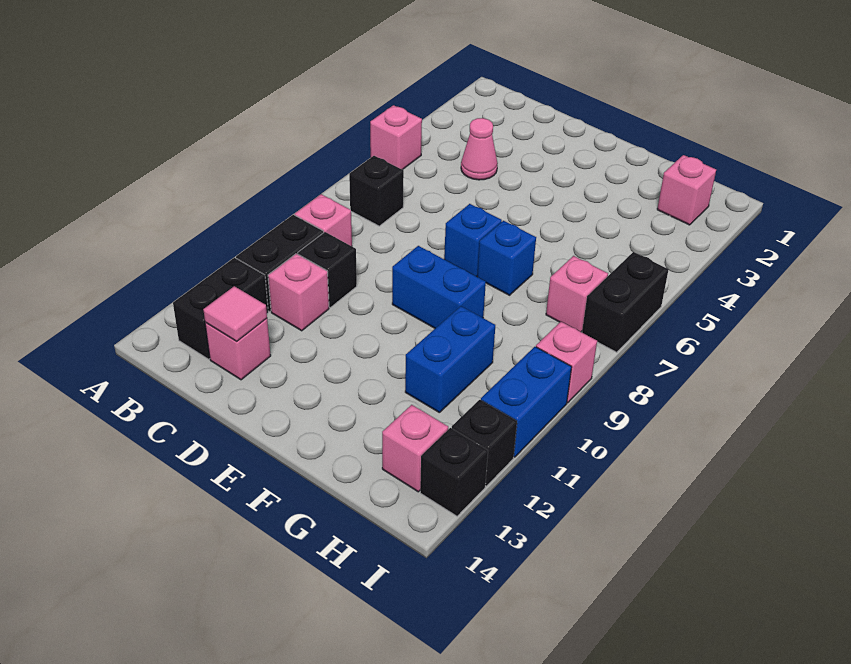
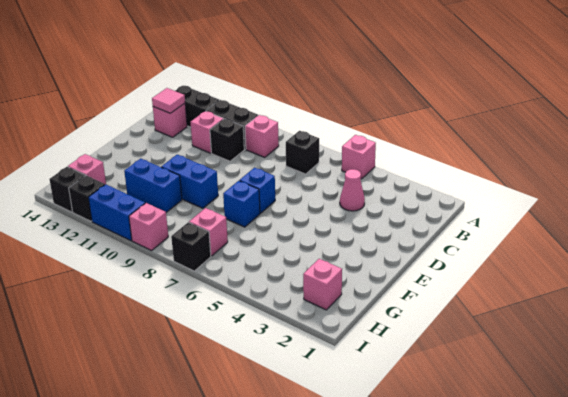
blue 1x2 brick [392,246,486,328] -> blue 1x2 brick turned to [162,155,218,208]
black 1x2 brick [582,252,669,352] -> black 1x1 brick [171,222,211,271]

